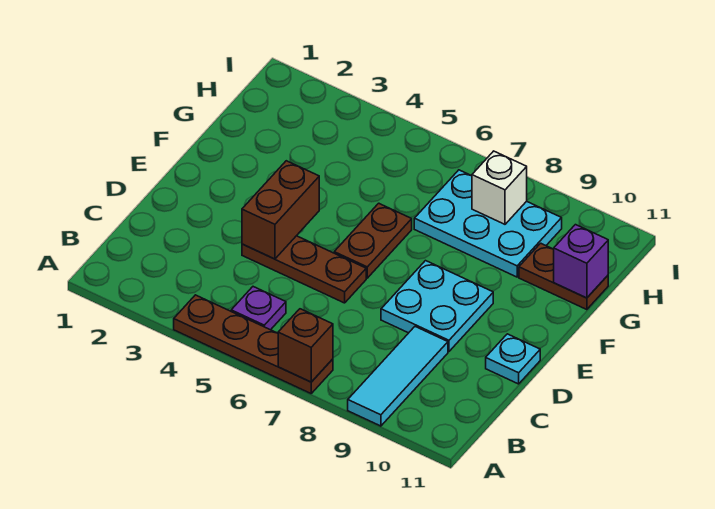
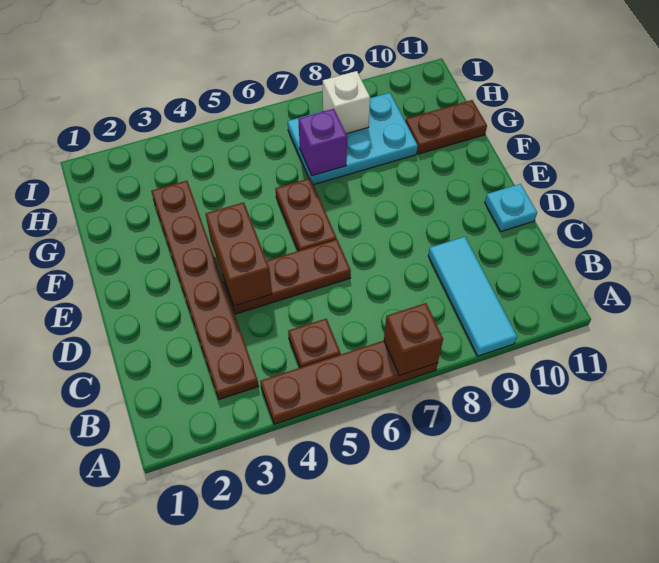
none -> brown 1x6 plate [151,181,259,399]
purple 1x1 plate [231,287,286,330] -> brown 1x1 plate [288,319,341,368]
cyan 2x2 plate [381,261,493,352] -> none
purple 1x1 brick [554,225,608,298] -> purple 1x1 brick moved to [298,109,347,176]

